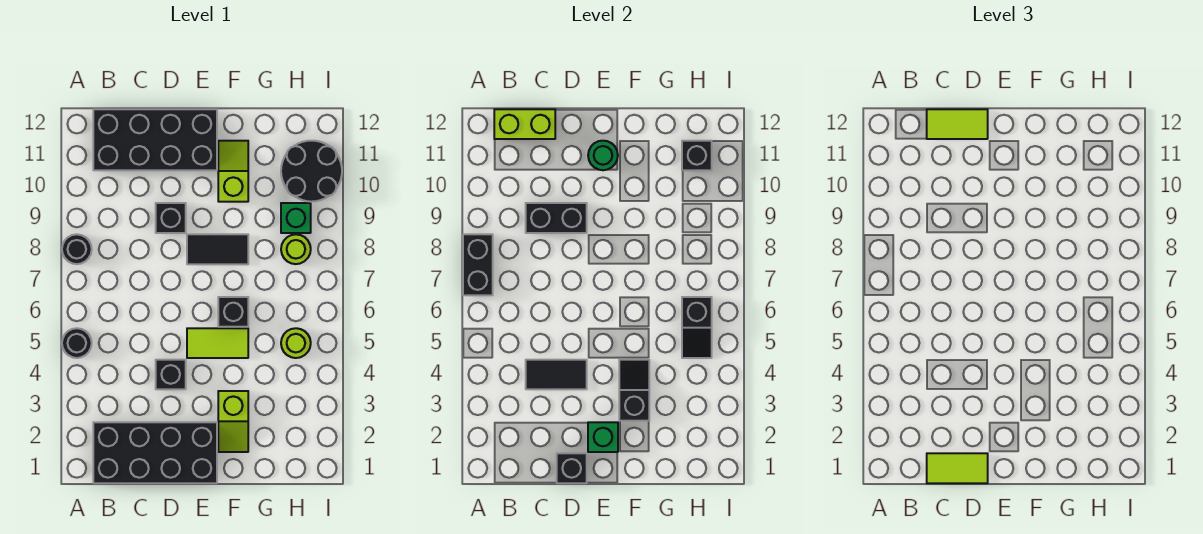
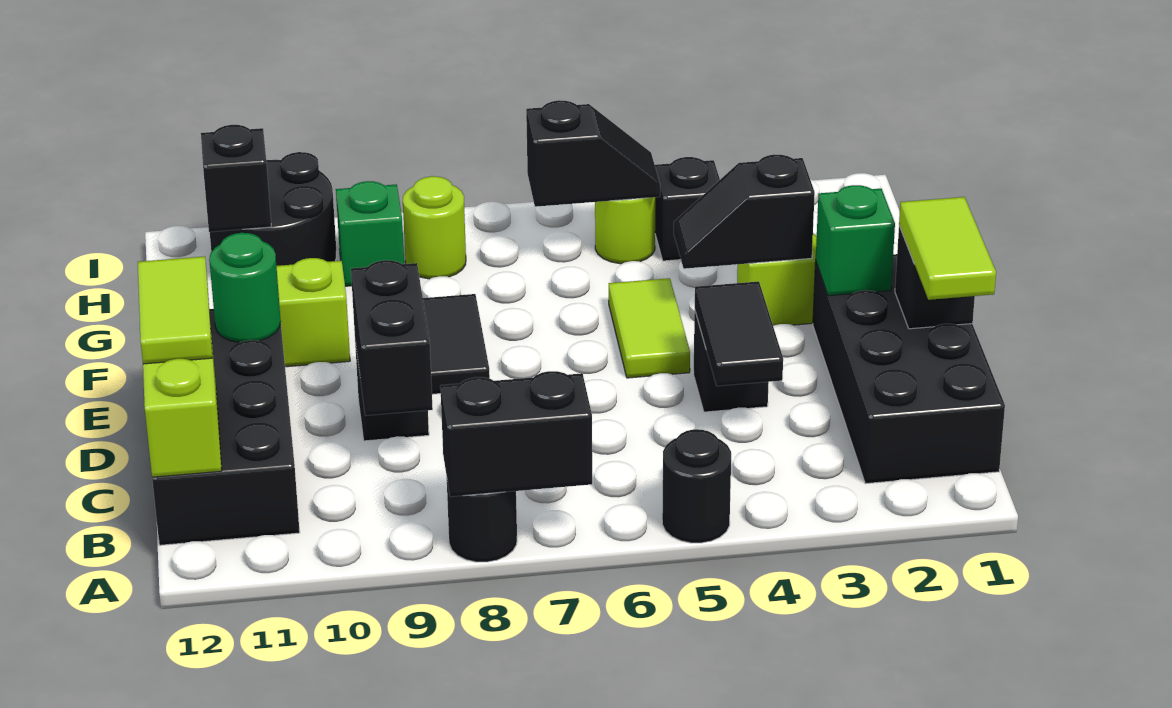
black 1x1 brick [218,297,248,327] -> black 1x1 brick moved to [655,157,720,261]

